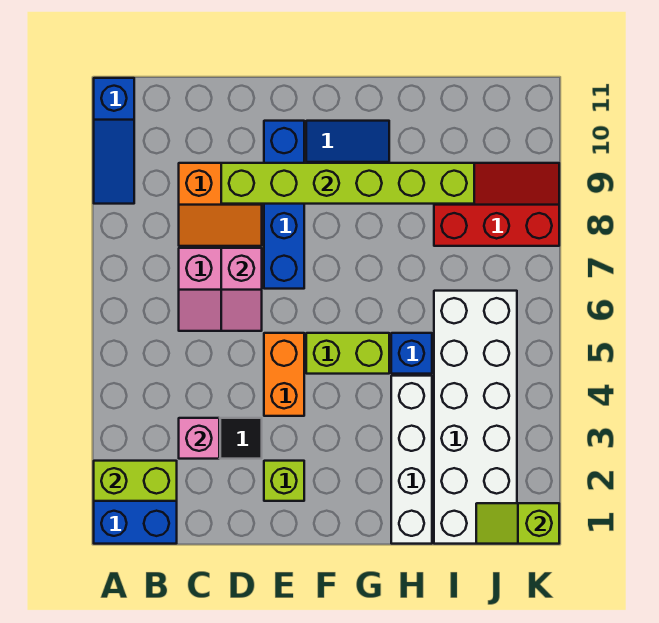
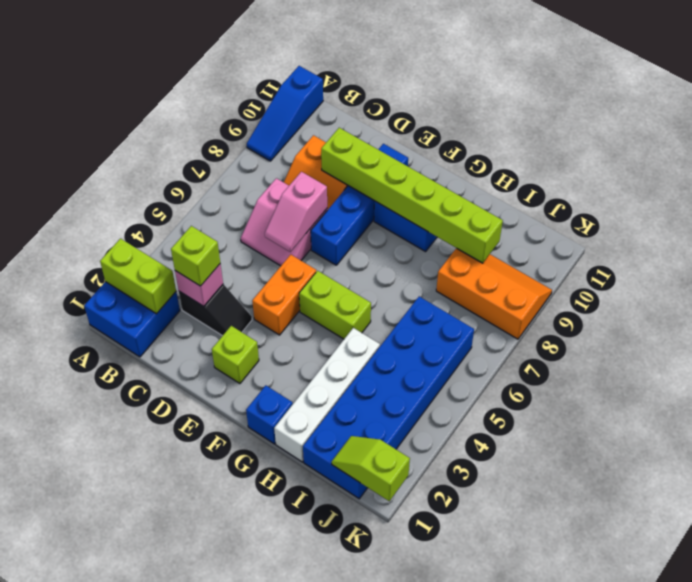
none -> lime 1x1 brick [171,226,220,286]
blue 1x1 brick [391,333,432,374] -> blue 1x1 brick moved to [246,385,293,444]
white 2x6 brick [434,291,517,544] -> blue 2x6 brick [303,296,474,499]
red 2x3 slope [434,163,559,246] -> orange 2x3 slope [436,248,552,339]

